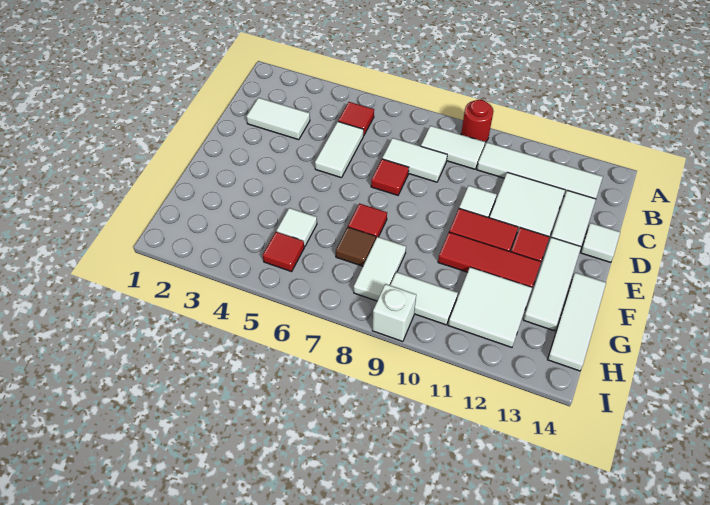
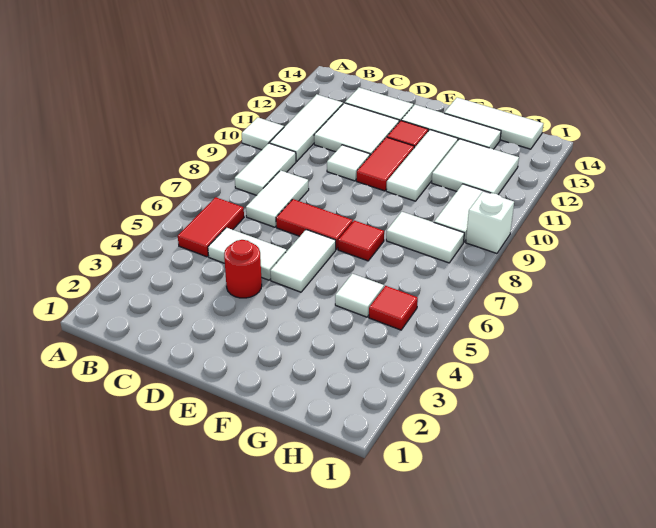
red 1x1 round brick [461,100,494,142] -> red 1x1 round brick moved to [224,240,262,298]
red 1x1 tile [338,102,374,136] -> red 1x2 tile [178,197,244,257]
white 1x4 tile [477,142,603,199] -> white 1x3 tile [269,94,343,161]
white 1x2 tile [246,98,310,140] -> white 1x2 tile moved to [270,230,336,292]
red 1x1 tile [371,159,409,195] -> red 1x2 tile [276,199,353,249]
white 1x1 tile [581,223,620,262] -> white 1x1 tile moved to [242,117,284,150]
red 1x3 tile [438,232,541,287] -> white 1x3 tile [386,130,458,201]
brown 1x1 tile [336,227,376,266] -> none

